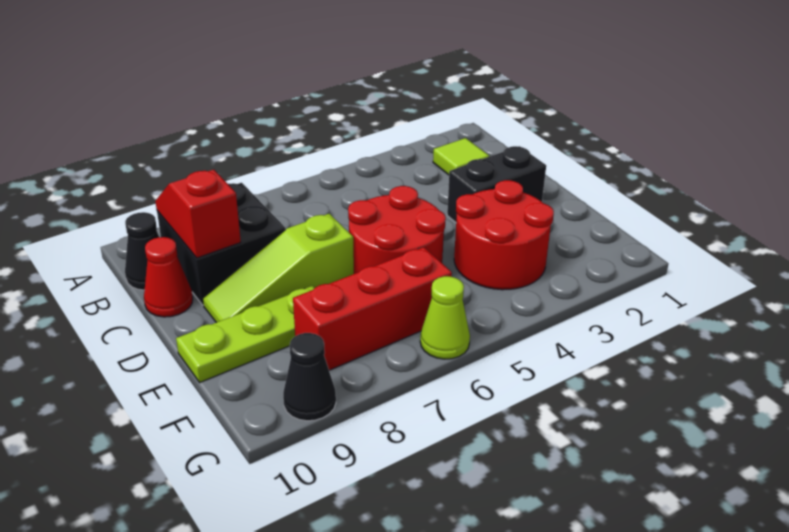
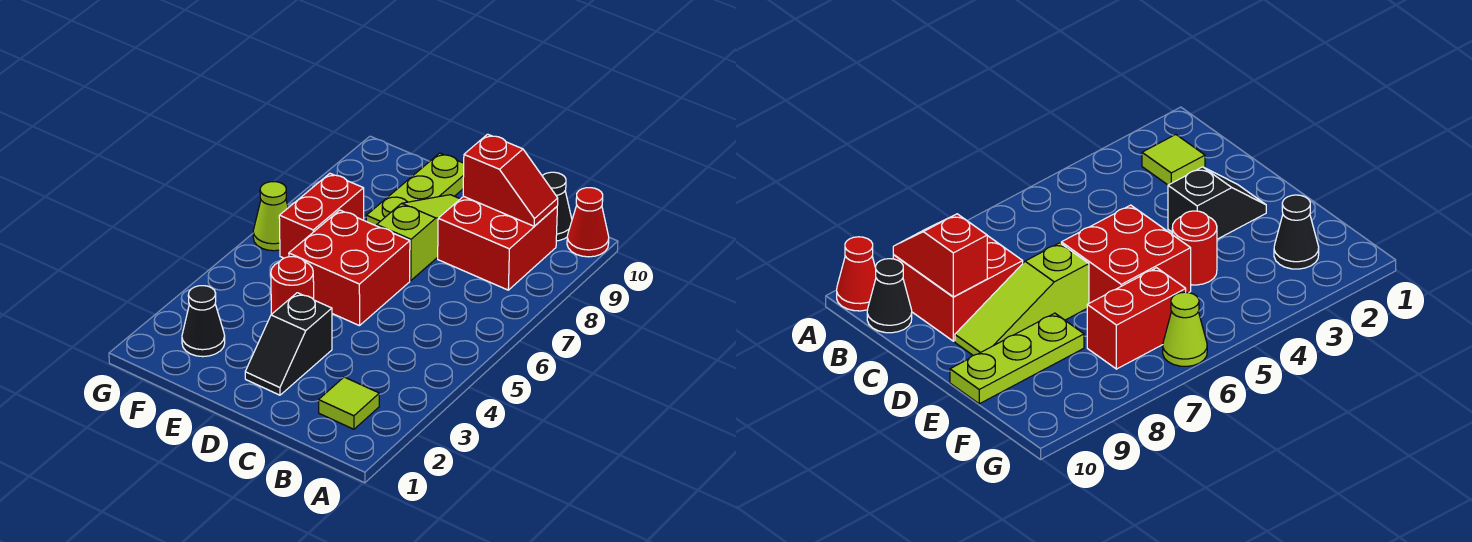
black 2x2 brick [157,183,285,305] -> red 2x2 brick [438,196,557,290]
red 1x1 cone [144,237,193,317] -> red 1x1 cone moved to [567,188,609,257]
black 1x2 brick [447,146,546,222] -> black 1x2 slope [245,293,332,395]
red 2x2 round brick [348,186,446,274] -> red 2x2 brick [289,210,410,326]
red 2x2 round brick [454,180,554,290] -> red 1x1 round brick [271,257,314,314]
red 1x3 brick [293,247,452,370] -> red 1x2 brick [279,174,364,258]
black 1x1 cone [283,333,336,421] -> black 1x1 cone moved to [182,286,225,357]

